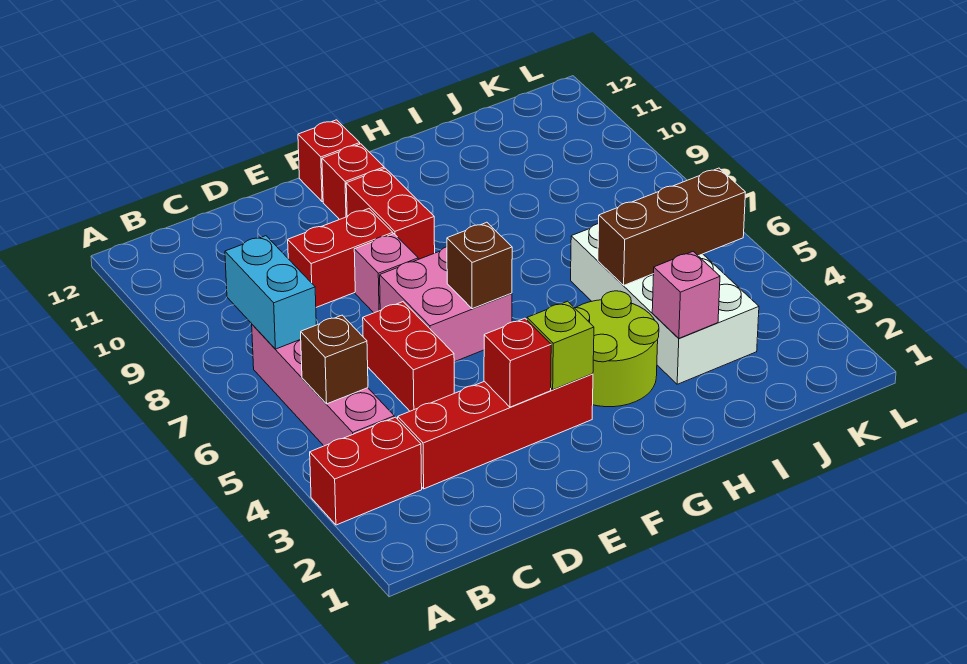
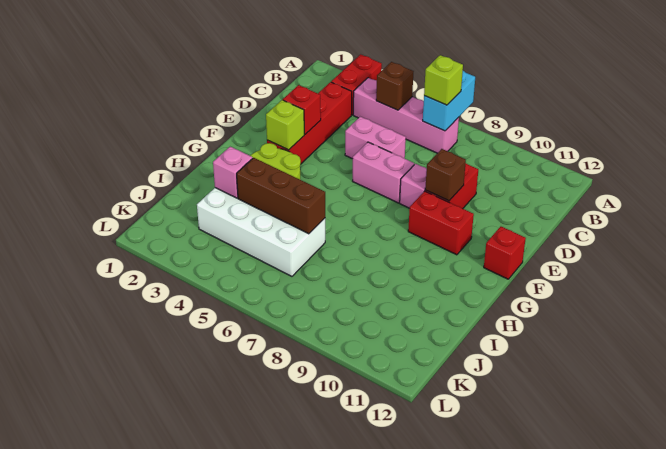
cyan 1x2 brick [225,236,316,349] -> cyan 1x2 brick turned to [423,71,475,131]
none -> lime 1x1 brick [424,55,463,105]
red 1x2 brick [363,302,454,411] -> pink 1x2 brick [345,117,406,159]
pink 2x2 brick [380,247,512,362] -> pink 1x2 brick [353,142,414,203]
brown 1x1 brick [447,222,512,309] -> brown 1x1 brick moved to [425,149,466,201]
red 1x1 brick [322,144,384,220] -> none
brown 1x3 brick [598,168,745,285] -> brown 1x3 brick turned to [237,158,325,234]

